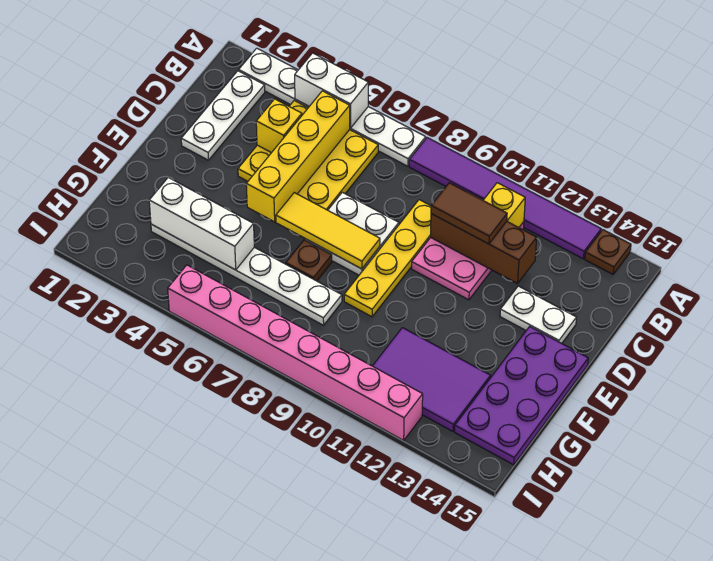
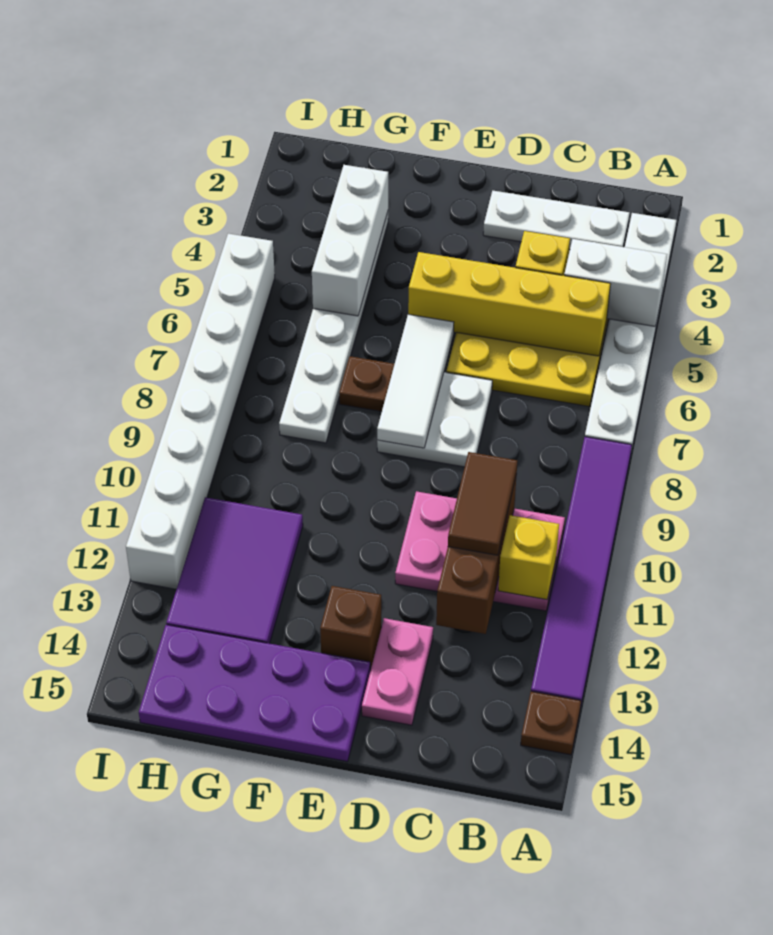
white 1x2 brick [295,53,368,128] -> white 1x2 brick turned to [564,239,667,326]
yellow 1x4 plate [344,200,431,317] -> none
white 1x2 plate [500,286,577,343] -> pink 1x2 plate [362,618,433,725]
yellow 1x3 tile [276,193,380,269] -> white 1x3 tile [377,314,454,448]
none -> brown 1x1 brick [320,586,381,670]
pink 1x8 brick [168,265,423,440] -> white 1x8 brick [126,234,275,589]

